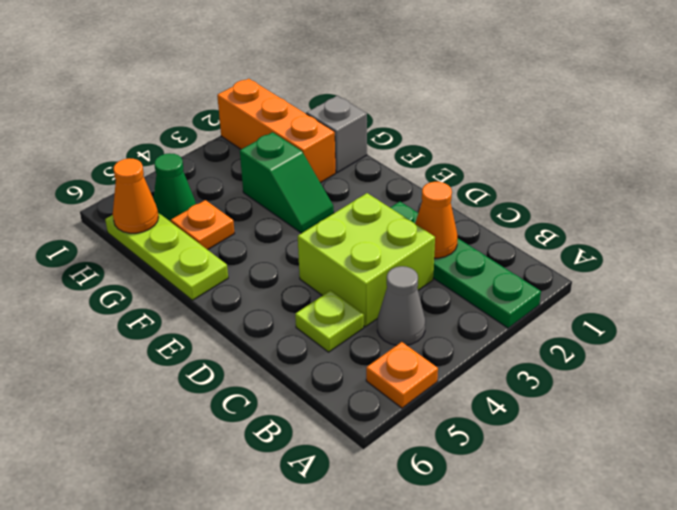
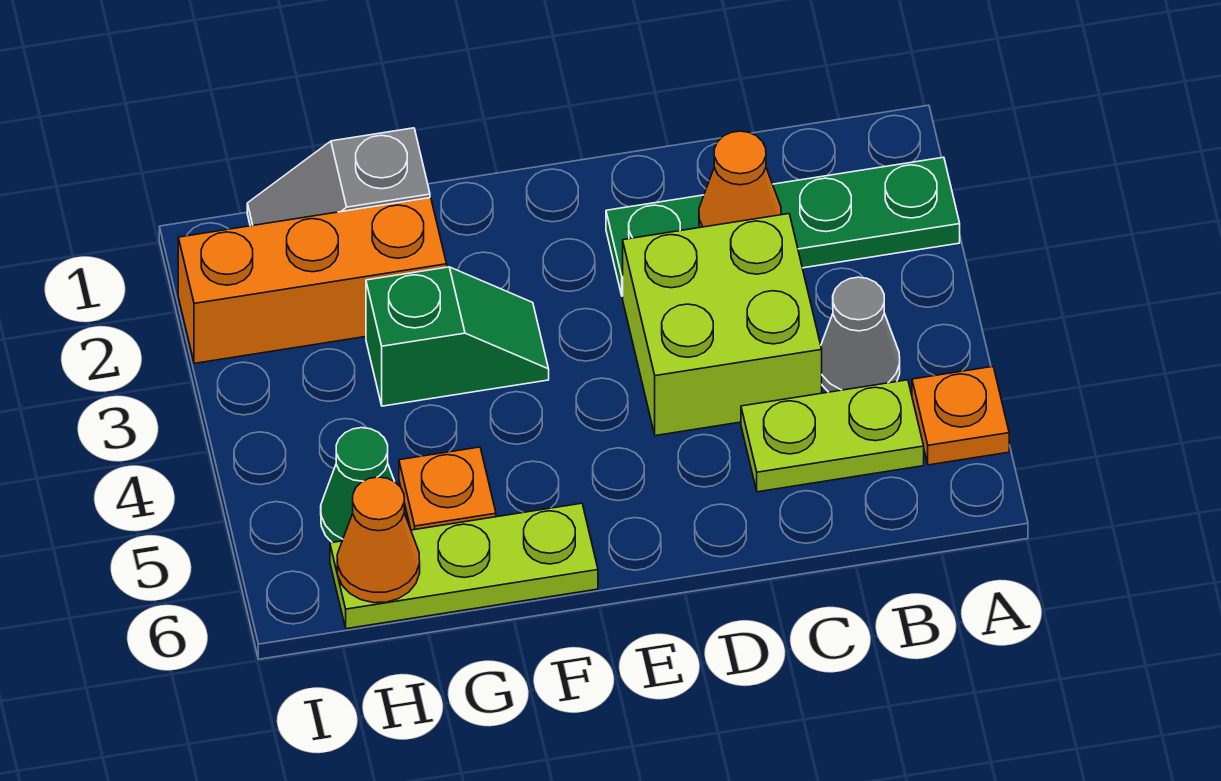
lime 1x1 plate [295,291,364,352] -> lime 1x2 plate [741,380,924,492]

